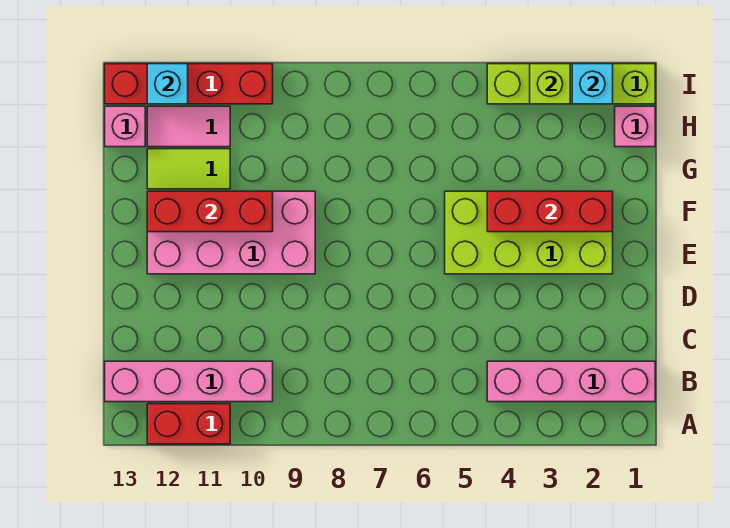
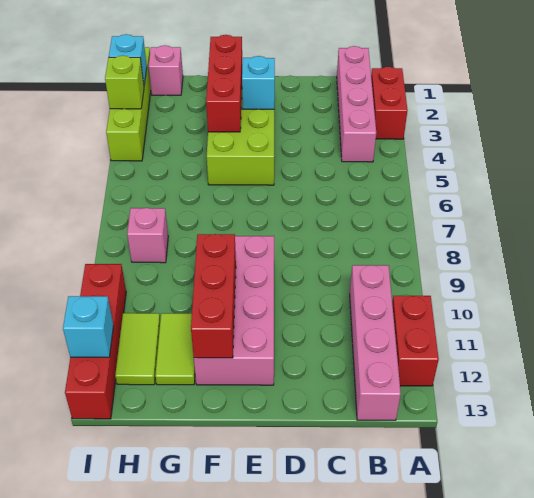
none -> red 1x2 brick [371,67,408,139]
none -> cyan 1x1 brick [242,56,275,109]
pink 1x2 tile [147,106,230,147] -> lime 1x2 tile [115,313,160,385]
pink 1x1 brick [105,106,145,147] -> pink 1x1 brick moved to [127,208,168,263]

